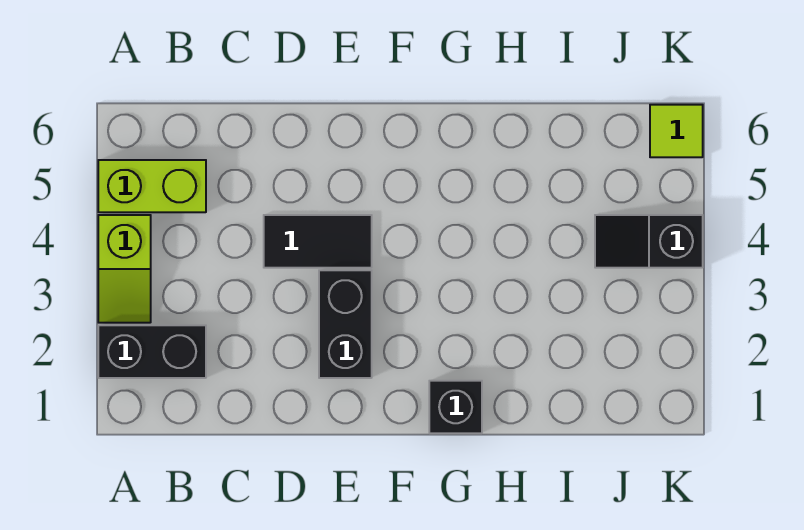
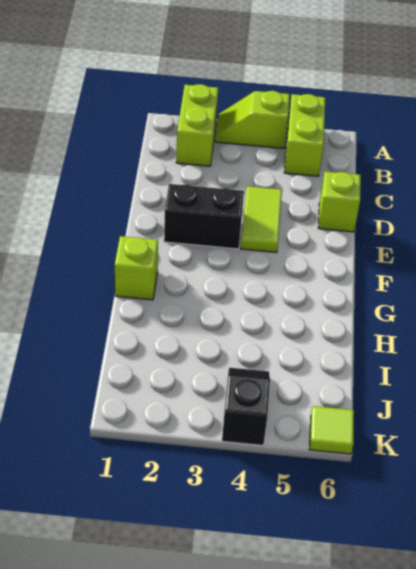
black 1x2 brick [98,325,206,378] -> lime 1x2 brick [176,84,218,166]
black 1x2 tile [264,215,372,268] -> lime 1x2 tile [241,186,282,253]
none -> lime 1x1 brick [318,172,361,232]
black 1x1 brick [429,381,482,433] -> lime 1x1 brick [115,236,158,300]

